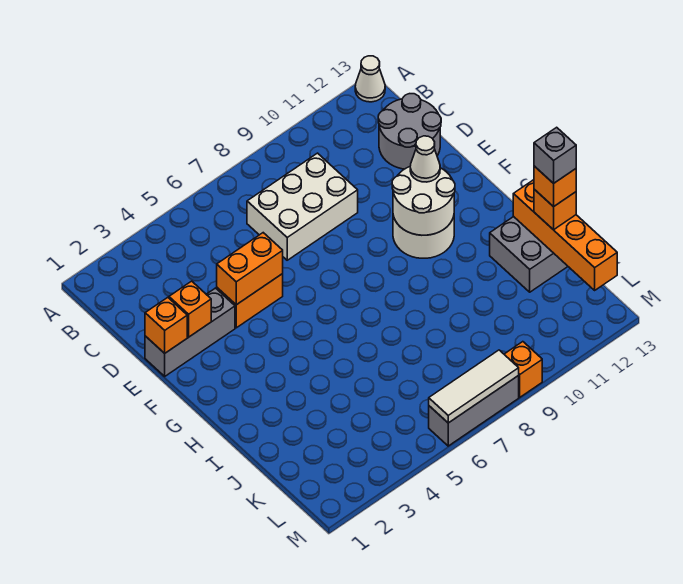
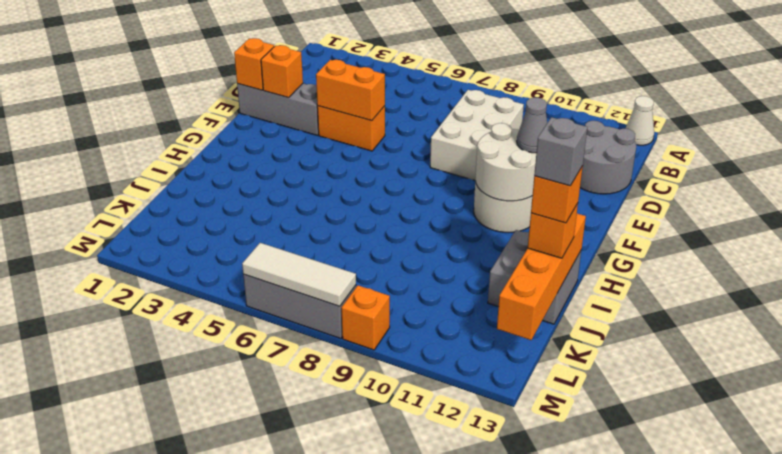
white 2x3 brick [247,153,358,260] -> white 2x3 brick turned to [430,90,524,180]
white 1x1 cone [410,136,440,182] -> grey 1x1 cone [517,97,547,153]

